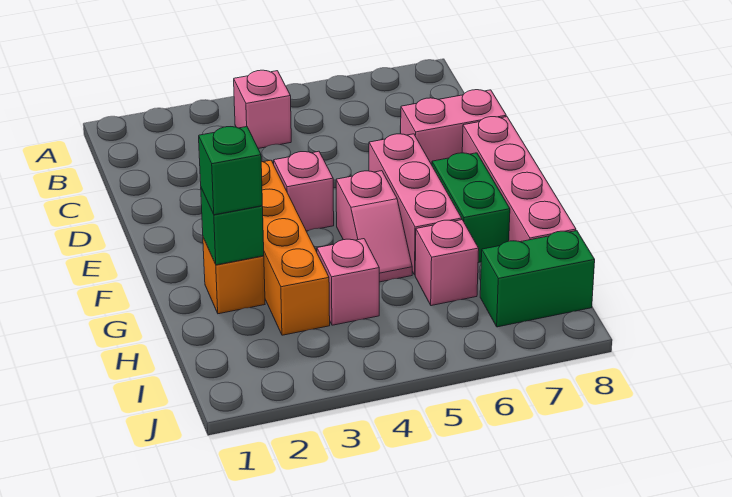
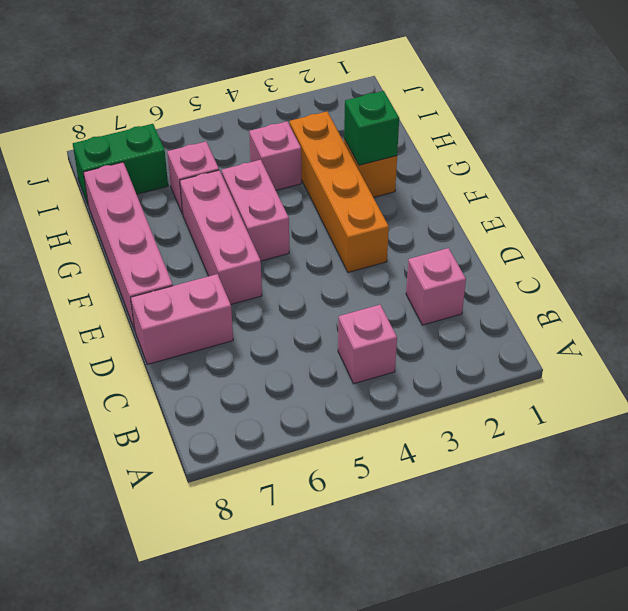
pink 1x1 brick [274,151,334,231] -> pink 1x1 brick moved to [406,248,466,325]
pink 1x2 slope [336,171,412,282] -> pink 1x2 brick [222,160,289,261]
green 1x2 brick [432,153,510,263] -> none
green 1x1 brick [199,127,262,215] -> none

